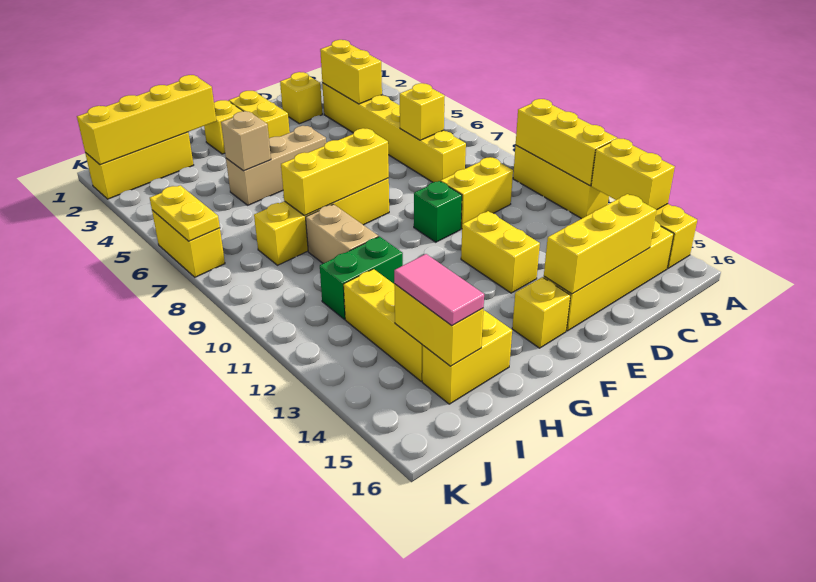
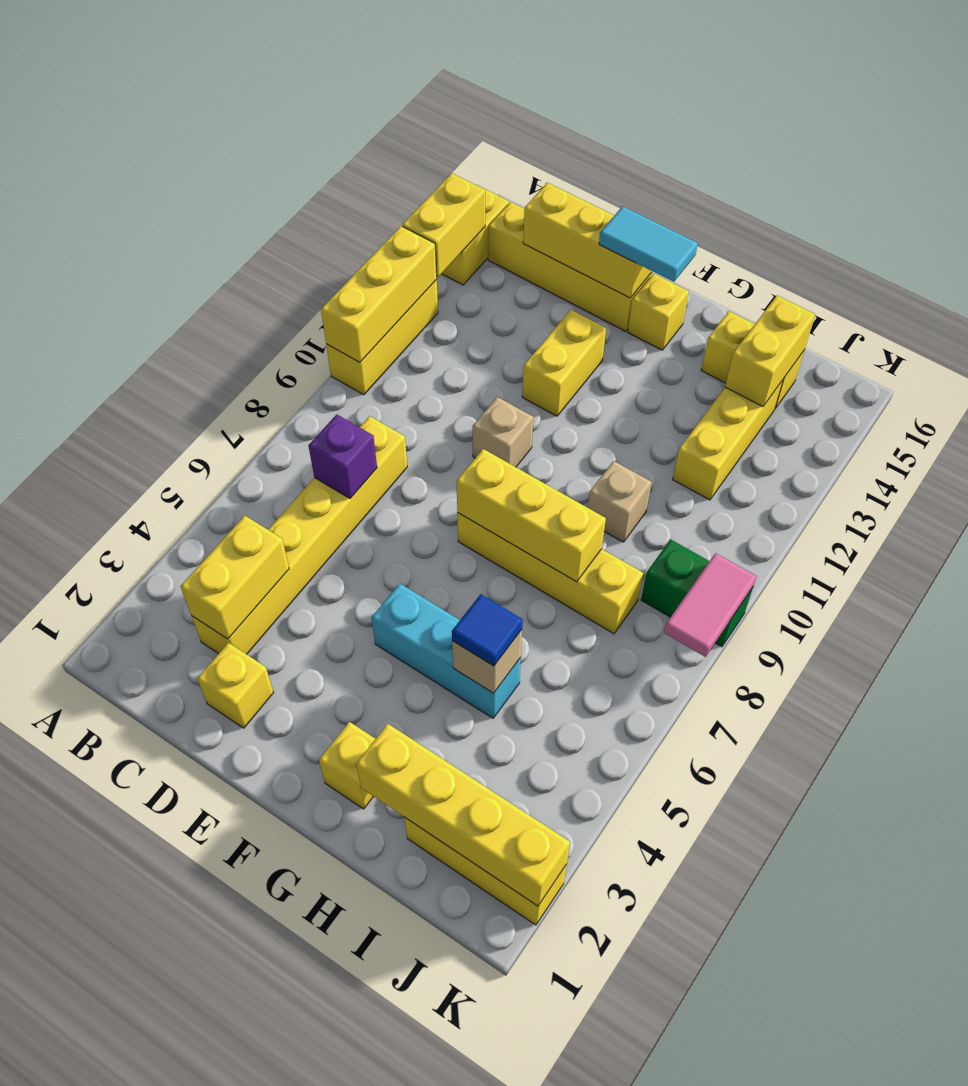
yellow 1x1 brick [400,83,445,140] -> purple 1x1 brick [309,414,377,498]
yellow 1x2 brick [441,157,513,229] -> none
green 1x1 brick [414,181,462,242] -> tan 1x1 brick [472,397,533,467]
none -> cyan 1x2 tile [599,206,698,282]
yellow 1x2 brick [229,91,290,138] -> none
tan 1x3 brick [226,126,326,205] -> cyan 1x3 brick [372,583,521,718]
none -> blue 1x1 tile [452,594,523,666]
tan 1x2 brick [306,204,378,263] -> tan 1x1 brick [588,461,652,542]
green 1x2 brick [320,236,403,319] -> green 1x2 brick moved to [641,539,753,647]
pink 1x2 tile [394,254,484,326] -> pink 1x2 tile moved to [664,553,757,657]
yellow 1x2 brick [152,210,225,277] -> none
yellow 1x2 plate [150,185,220,241] -> none

